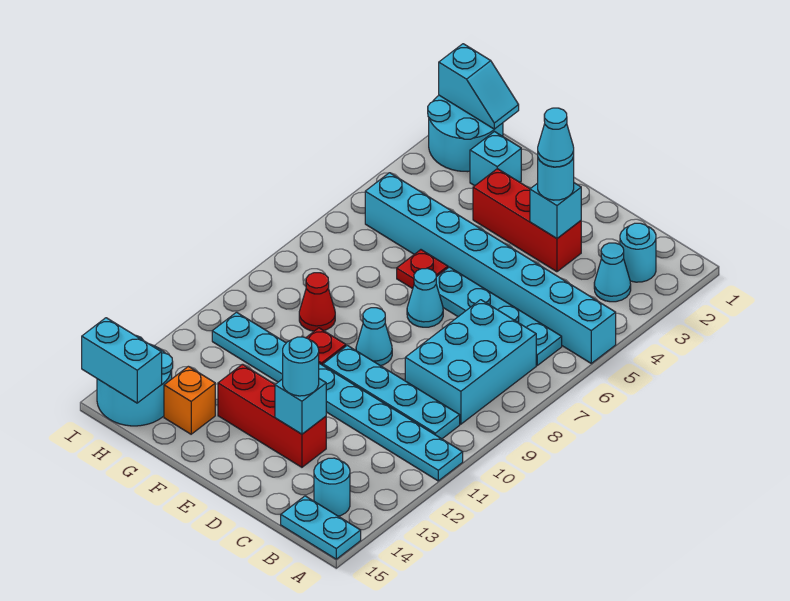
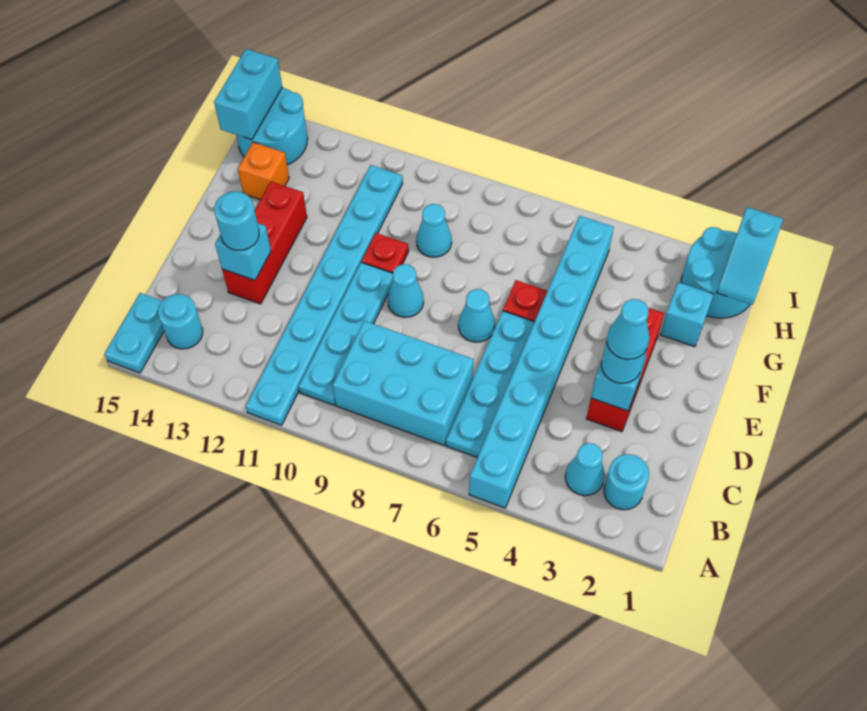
red 1x1 cone [299,273,335,331] -> cyan 1x1 cone [416,204,452,257]

